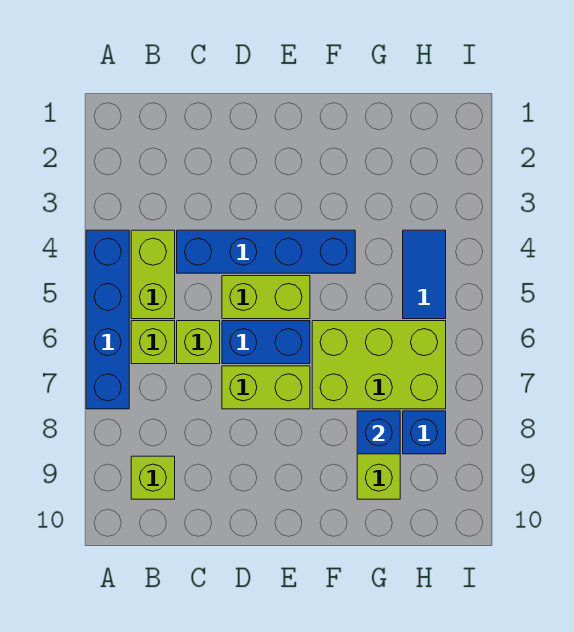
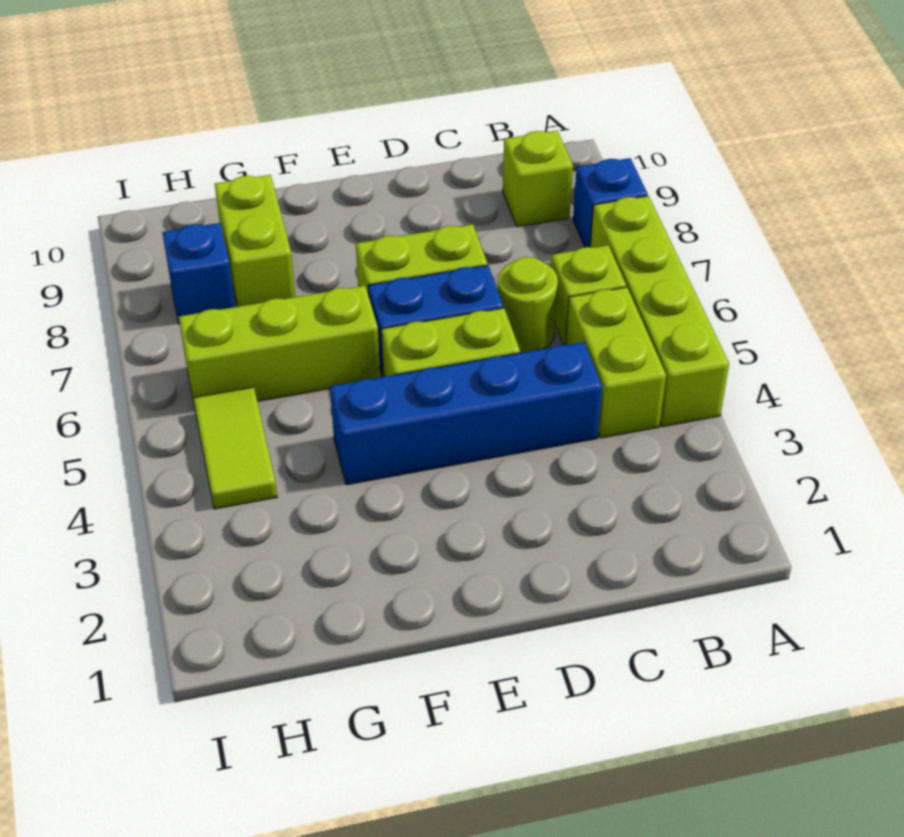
blue 1x4 brick [86,230,129,409] -> lime 1x4 brick [590,196,729,427]
lime 1x1 brick [177,321,220,364] -> lime 1x1 round brick [498,257,558,353]
lime 2x3 brick [312,321,446,409] -> lime 1x3 brick [179,286,380,407]
blue 1x1 brick [357,411,400,454] -> blue 1x1 brick moved to [573,158,648,247]
blue 1x2 tile [403,230,446,319] -> lime 1x2 tile [193,387,277,509]

